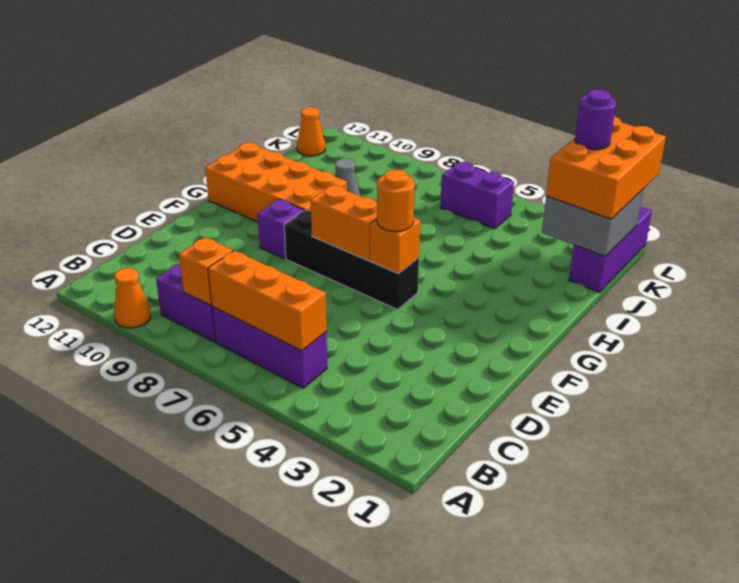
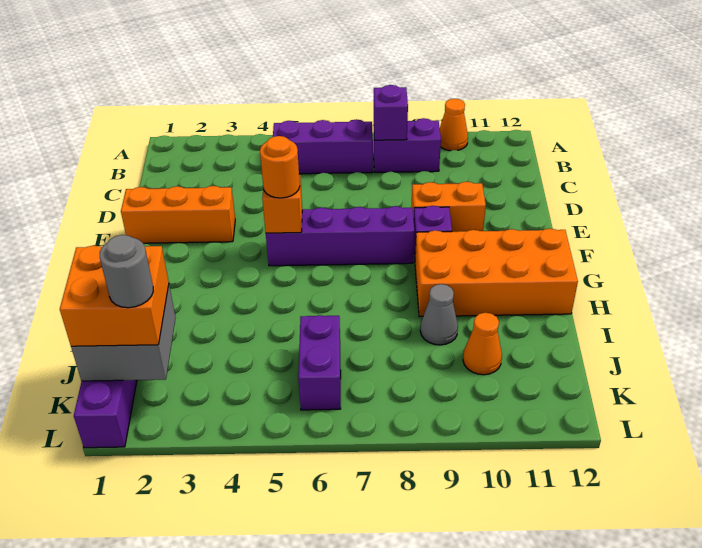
orange 1x3 brick [208,251,326,351] -> orange 1x3 brick moved to [121,186,235,243]
orange 1x1 brick [179,237,233,305] -> purple 1x1 brick [374,85,408,140]
black 1x4 brick [284,210,419,309] -> purple 1x4 brick [266,206,414,266]
orange 1x2 brick [311,185,377,260] -> orange 1x2 brick moved to [411,182,486,232]
orange 2x3 brick [546,116,666,219] -> orange 2x2 brick [60,246,169,346]
purple 1x1 round brick [575,89,616,149] -> grey 1x1 round brick [100,235,153,308]
purple 1x2 brick [440,162,514,229] -> purple 1x2 brick turned to [298,315,341,410]
orange 1x1 cone [297,107,325,156] -> orange 1x1 cone moved to [463,313,502,375]

